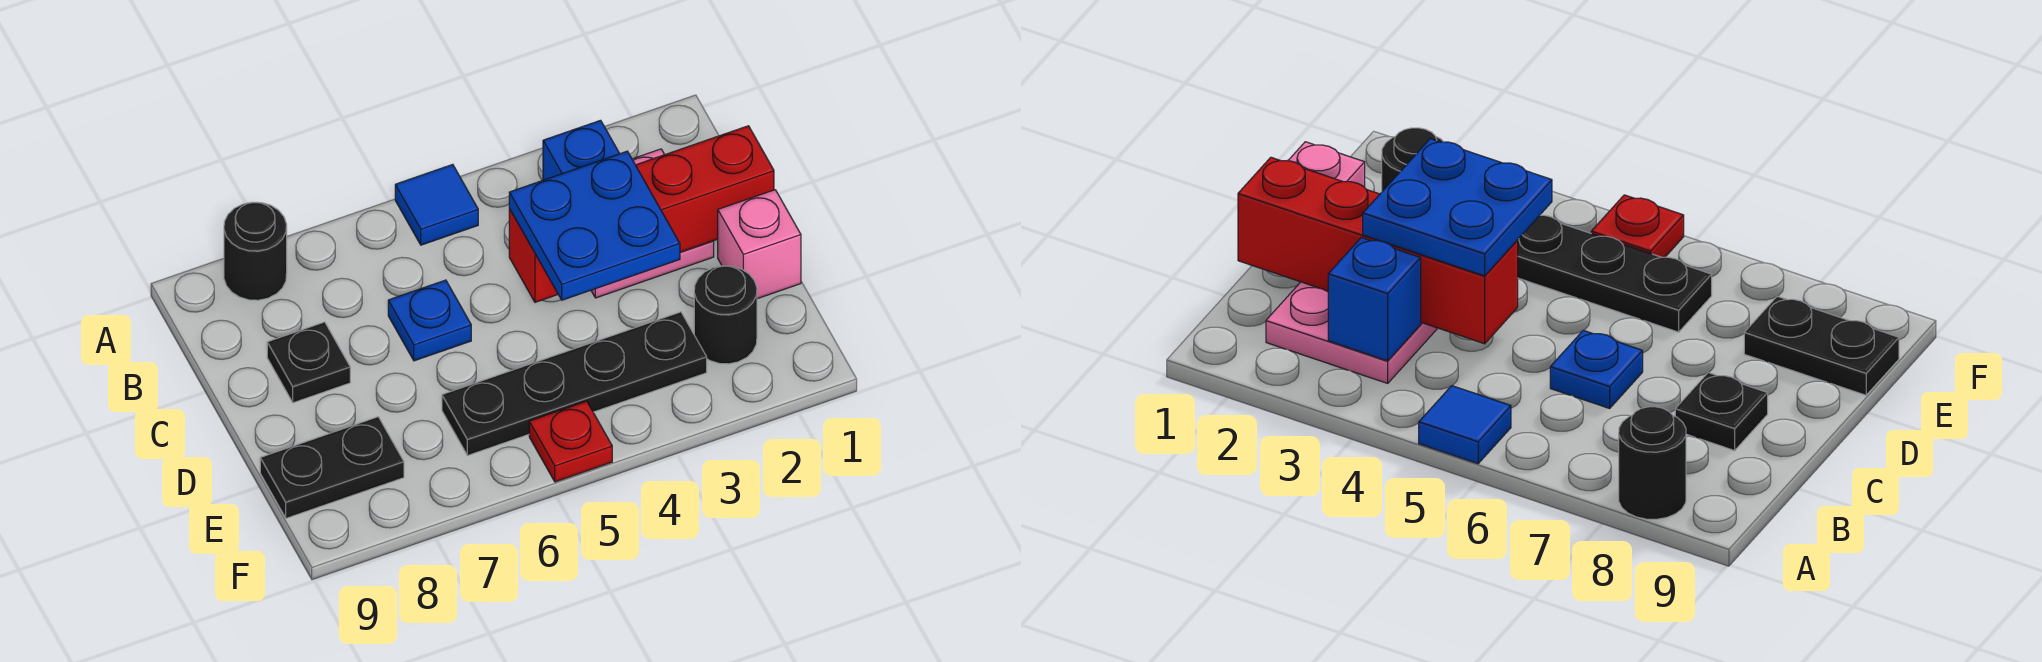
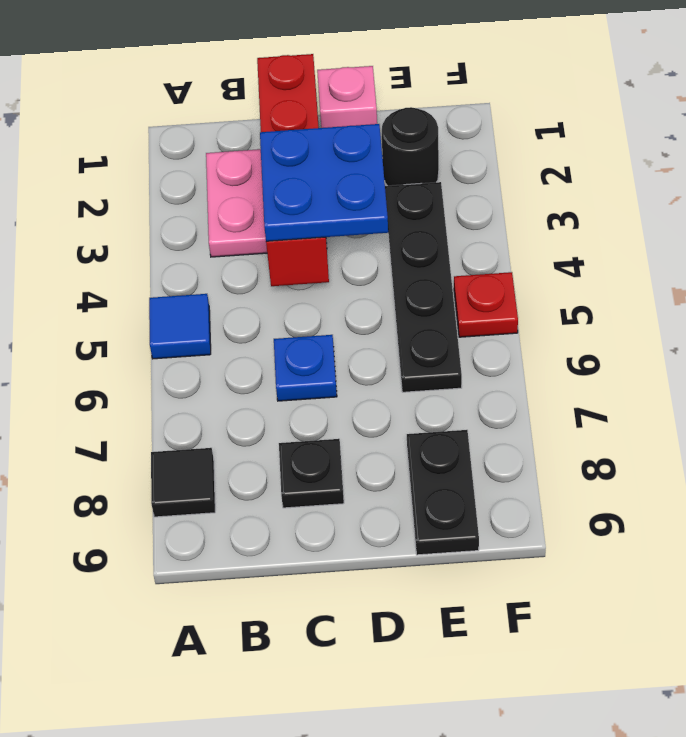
black 1x1 round brick [224,202,287,300] -> black 1x1 tile [151,448,215,517]
blue 1x1 brick [543,120,620,180] -> none

